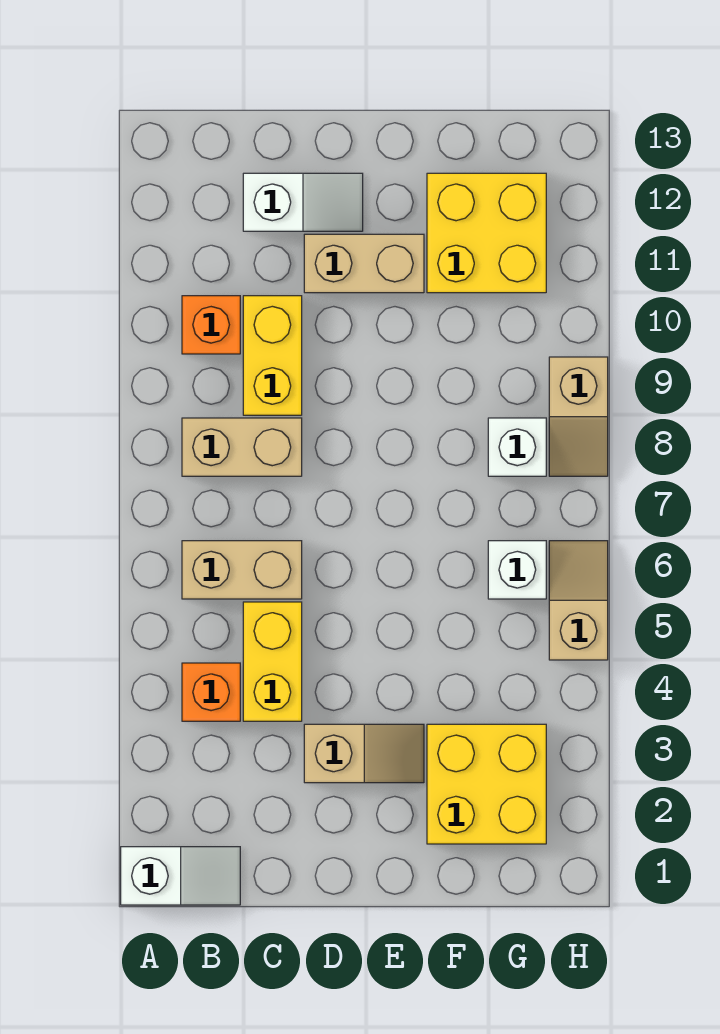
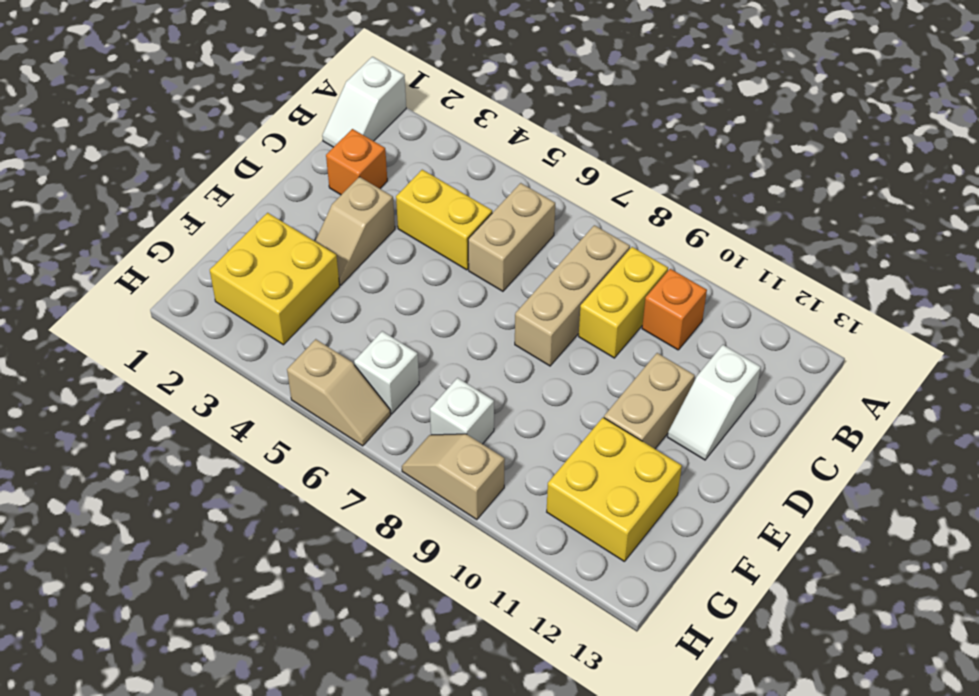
orange 1x1 brick [182,663,240,721] -> orange 1x1 brick moved to [326,129,387,195]
tan 1x2 brick [182,418,302,476] -> tan 1x3 brick [515,225,630,366]
yellow 1x2 brick [243,296,302,415] -> yellow 1x2 brick turned to [579,247,668,358]

